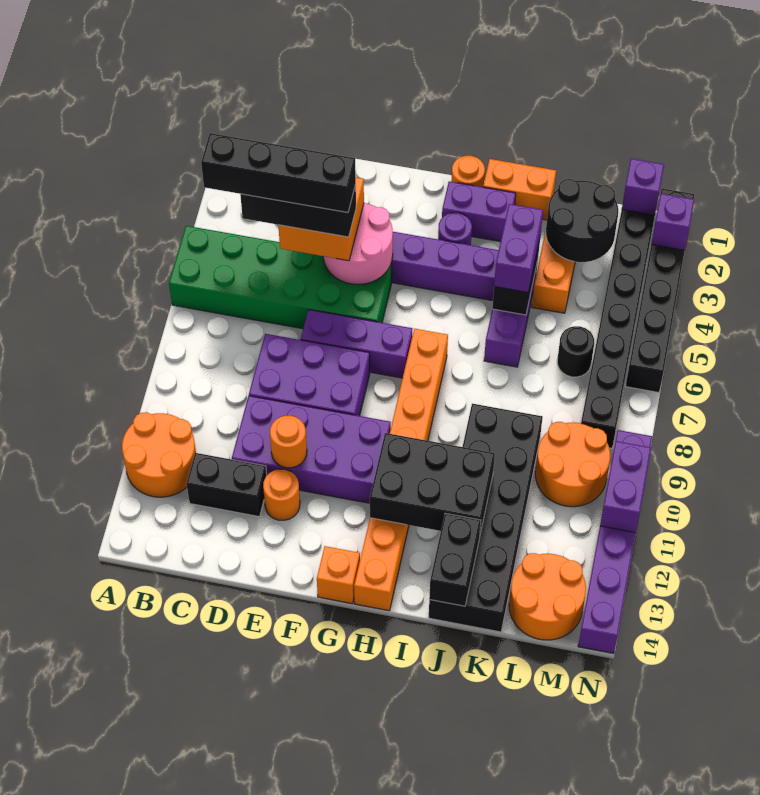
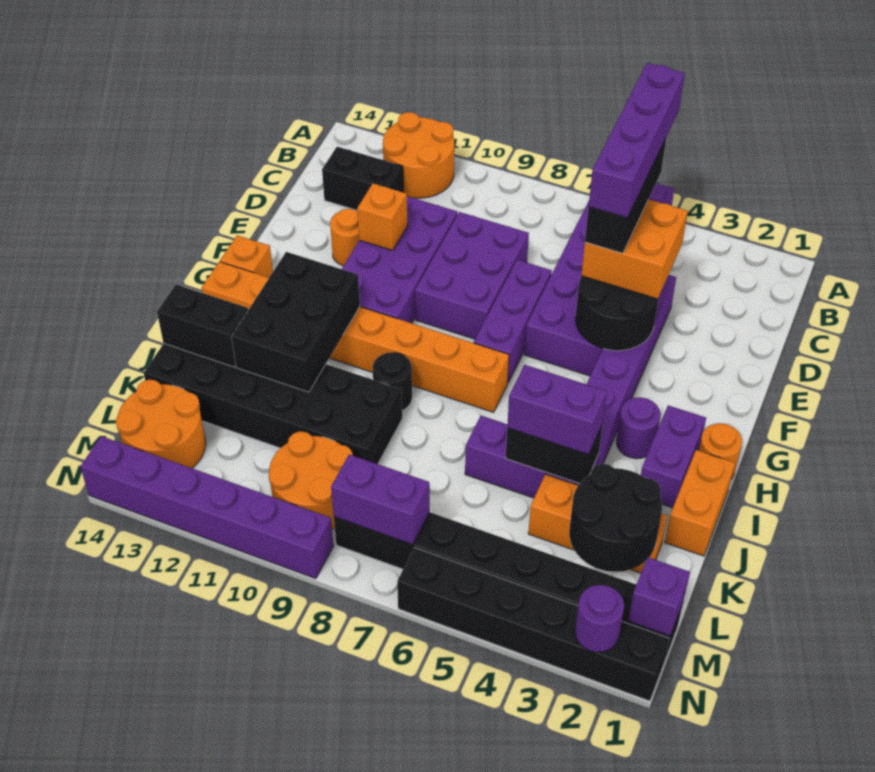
green 2x6 brick [169,226,392,329] -> purple 2x6 brick [524,183,674,376]
black 1x4 brick [201,133,356,213] -> purple 1x4 brick [589,63,685,218]
black 1x2 brick [187,453,267,516] -> black 1x2 brick turned to [322,147,403,210]
pink 2x2 round brick [323,203,393,285] -> black 2x2 round brick [575,276,658,351]
orange 1x1 round brick [270,416,307,468] -> orange 1x1 brick [357,183,407,251]
black 1x1 round brick [557,326,594,377] -> black 1x1 round brick moved to [373,352,412,411]
purple 1x1 brick [651,194,694,250] -> purple 1x1 round brick [575,585,624,652]
purple 1x2 brick [600,441,651,533] -> purple 1x2 brick moved to [331,454,430,545]

